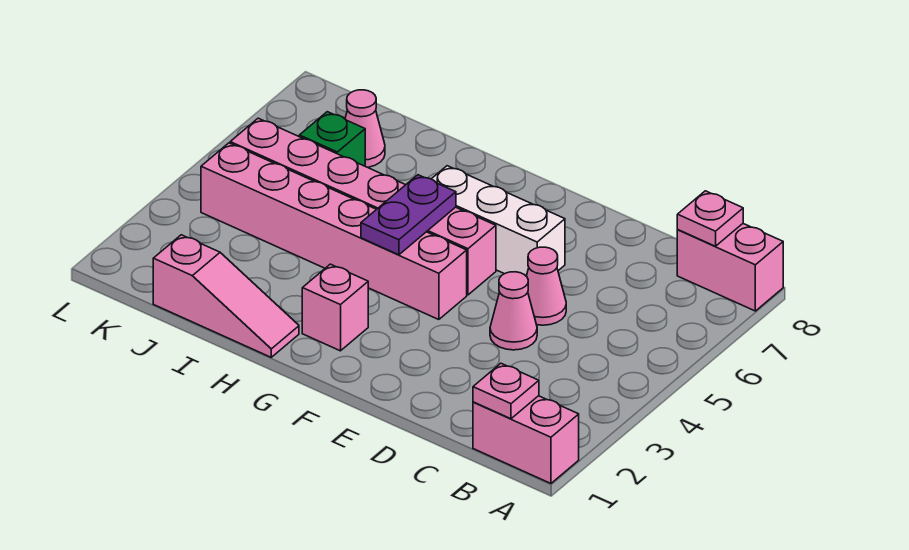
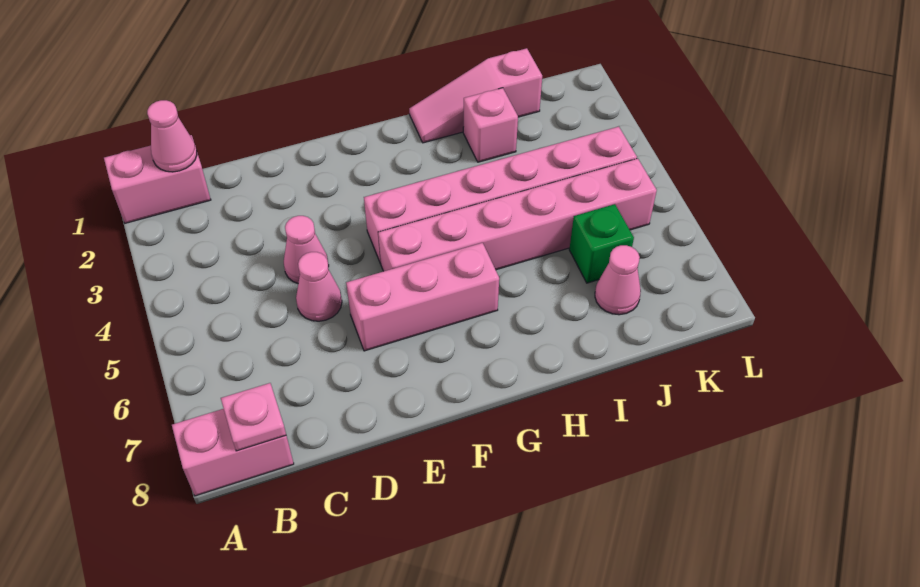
pink 1x1 plate [473,363,539,419] -> pink 1x1 cone [147,100,197,172]
white 1x3 brick [432,166,565,276] -> pink 1x3 brick [346,243,499,351]
pink 1x1 brick [302,264,368,351] -> pink 1x1 brick moved to [463,88,518,162]
purple 1x2 plate [361,175,456,255] -> none

